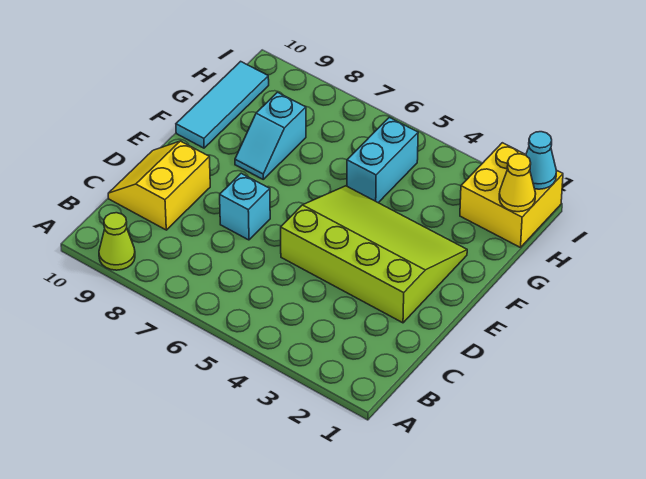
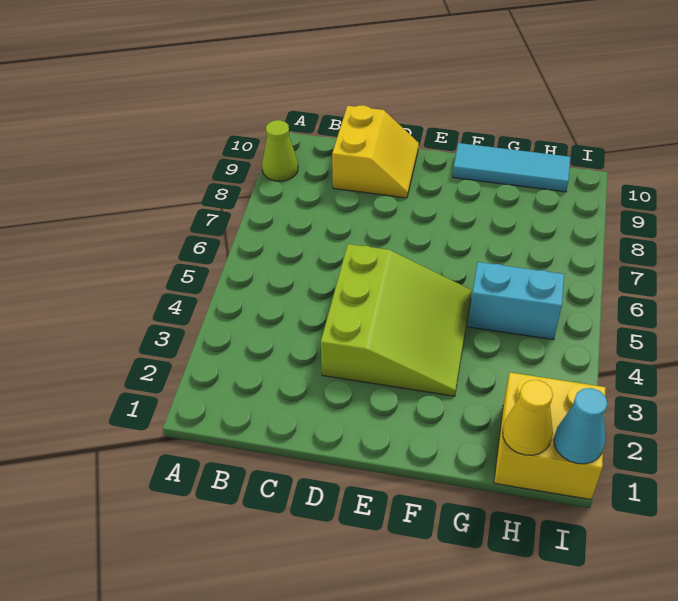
yellow 2x2 slope [108,141,210,230] -> yellow 2x2 slope turned to [332,105,419,198]
lime 3x4 slope [281,186,467,323] -> lime 3x3 slope [321,244,472,396]
cyan 1x1 brick [220,173,270,240] -> none
cyan 1x2 slope [235,92,306,179] -> none

